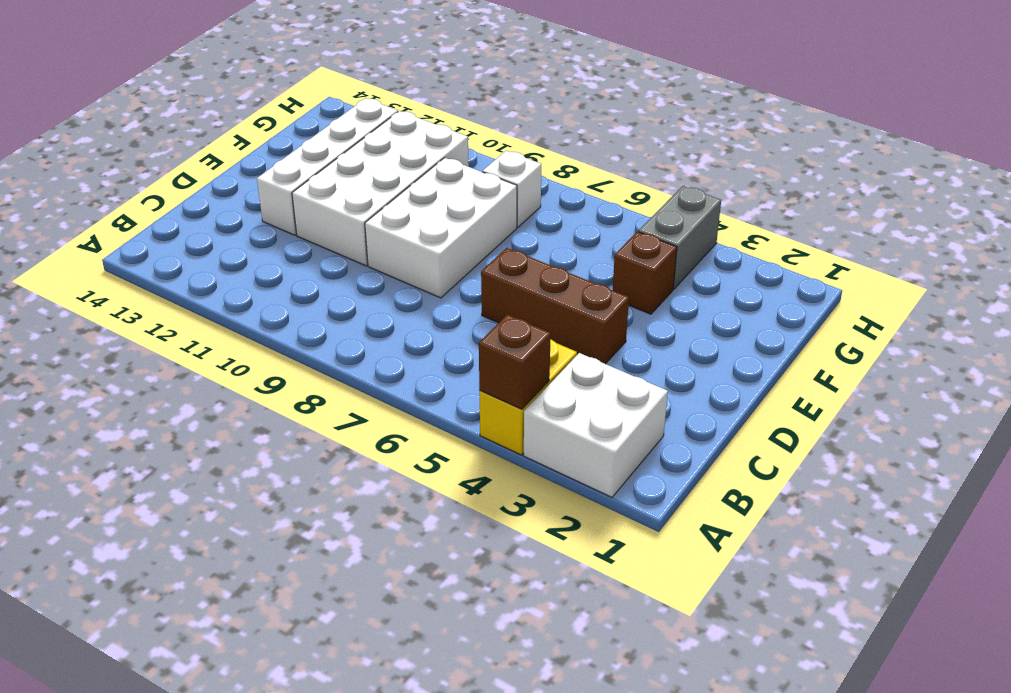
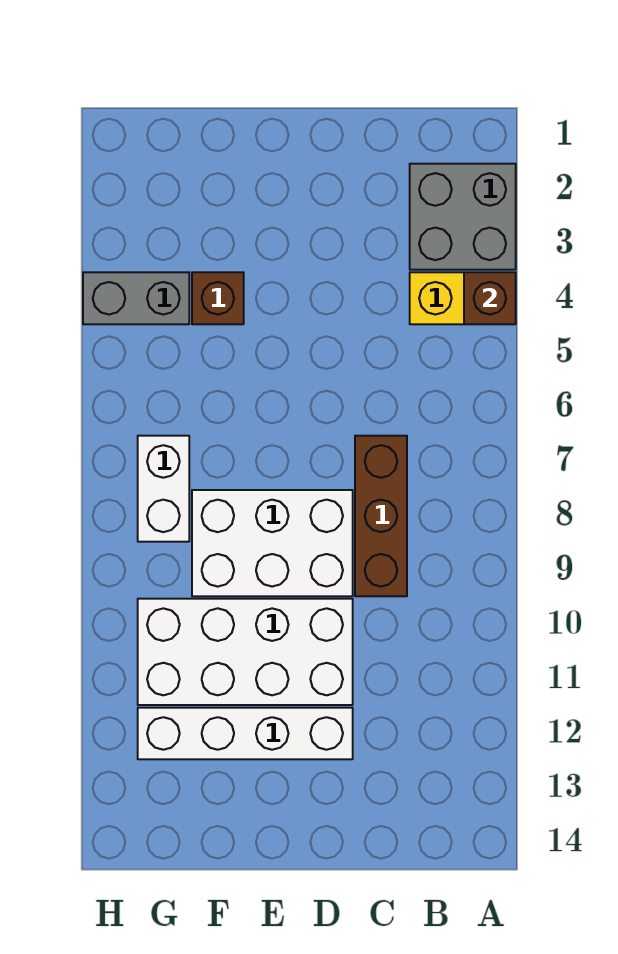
white 2x2 brick [524,353,668,497] -> grey 2x2 brick [410,164,516,270]
brown 1x3 brick [481,248,629,364] -> brown 1x3 brick moved to [355,436,407,596]
white 1x1 brick [483,151,541,227] -> white 1x2 brick [138,436,189,542]

